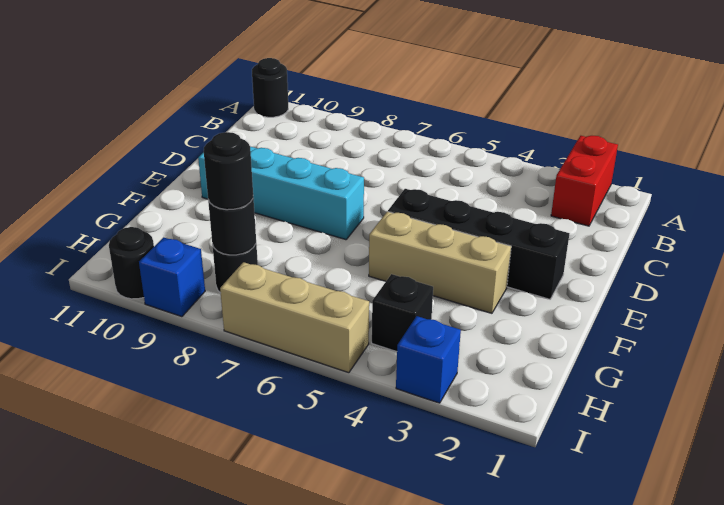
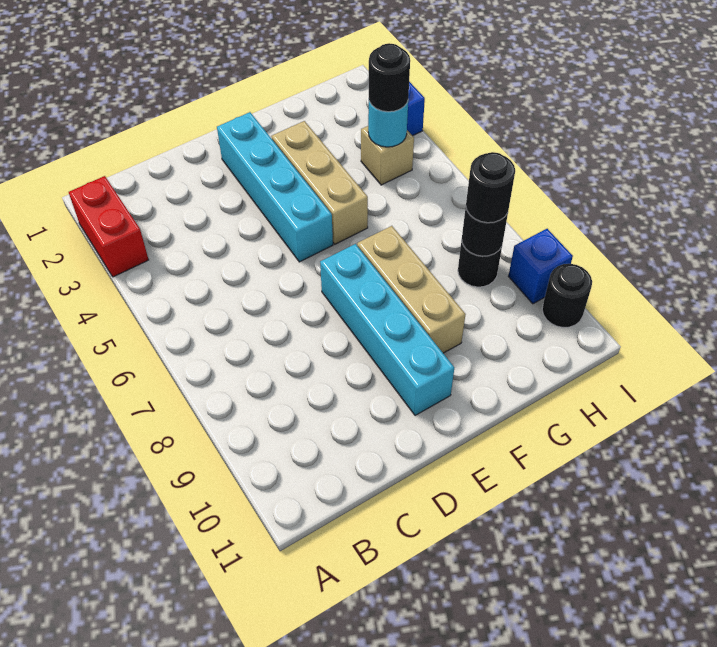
red 1x2 brick [551,136,618,226] -> red 1x2 brick turned to [69,176,149,277]
black 1x1 round brick [252,58,288,117] -> black 1x1 round brick moved to [369,43,410,112]
black 1x4 brick [388,189,570,299] -> cyan 1x4 brick [217,112,333,262]
black 1x1 brick [372,274,433,352] -> tan 1x1 brick [361,126,414,185]
none -> cyan 1x1 round brick [368,102,408,147]
tan 1x3 brick [220,262,369,373] -> tan 1x3 brick moved to [357,226,466,353]

